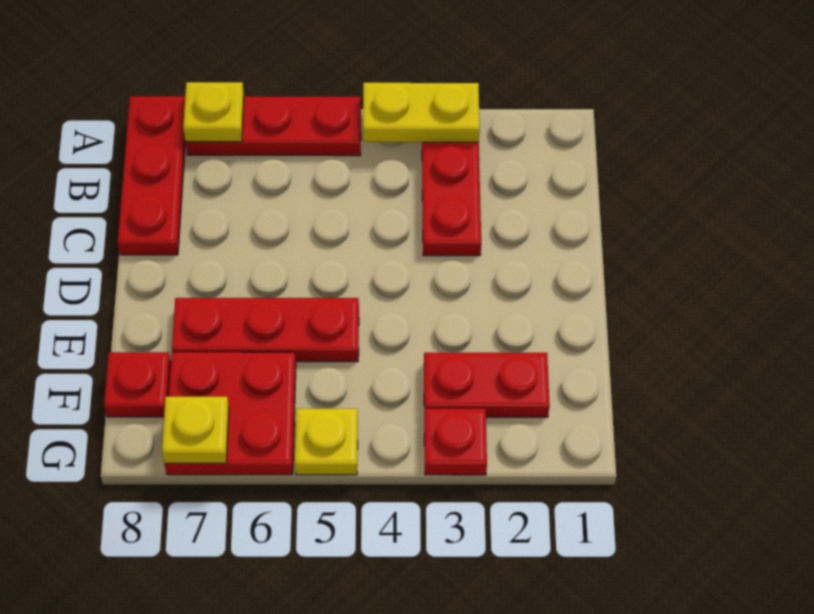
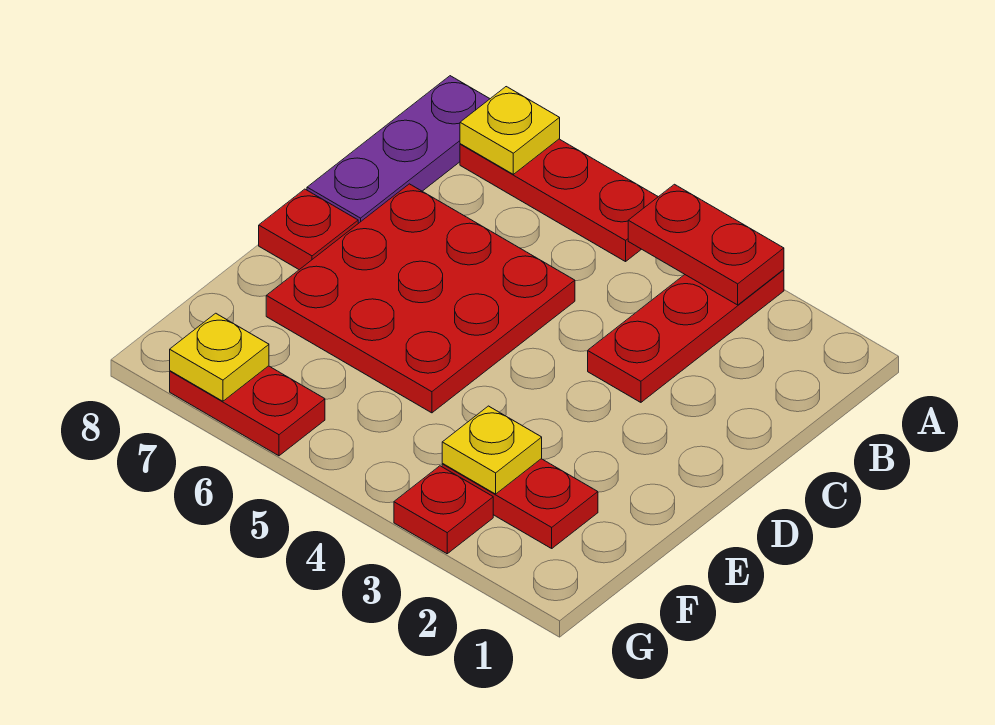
yellow 1x2 plate [363,83,480,142] -> red 1x2 plate [628,184,784,305]
red 1x3 plate [118,96,185,255] -> purple 1x3 plate [307,76,490,223]
red 1x3 plate [172,298,359,362] -> red 3x3 plate [266,184,575,413]
red 2x2 plate [165,352,296,475] -> red 1x2 plate [170,366,325,456]
red 1x1 plate [104,352,171,417] -> red 1x1 plate moved to [259,189,358,270]
yellow 1x1 plate [295,409,358,475] -> yellow 1x1 plate moved to [442,406,542,494]

